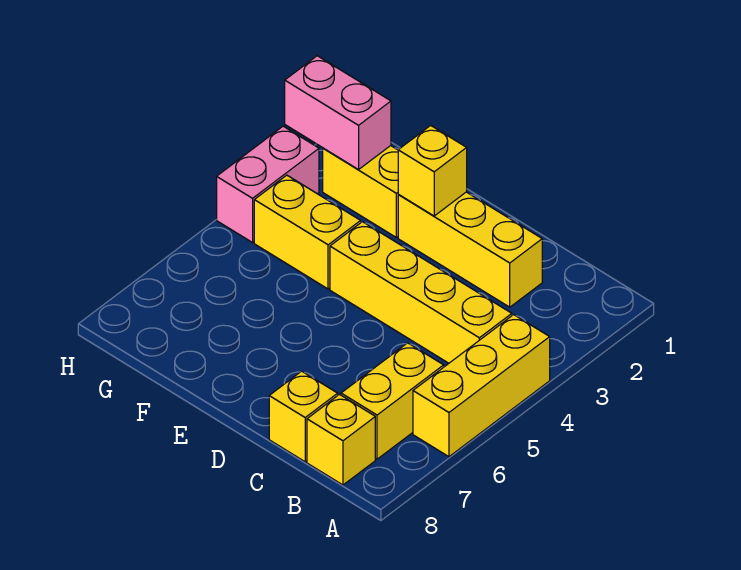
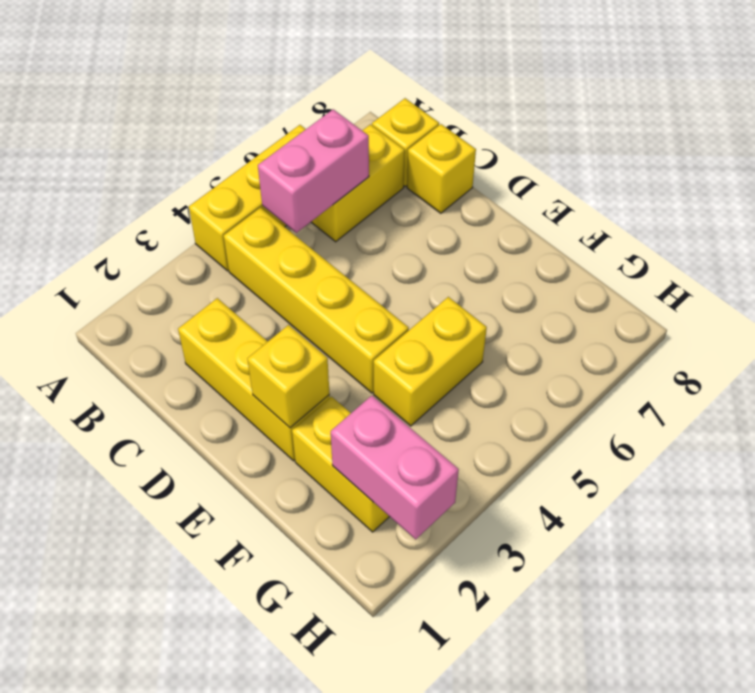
yellow 1x2 brick [254,175,361,289] -> yellow 1x2 brick turned to [374,297,487,426]
pink 1x2 brick [217,126,319,243] -> pink 1x2 brick moved to [258,109,369,233]

